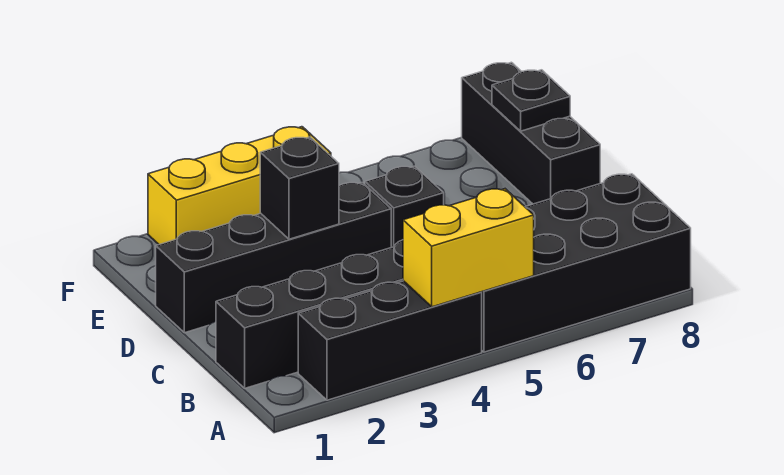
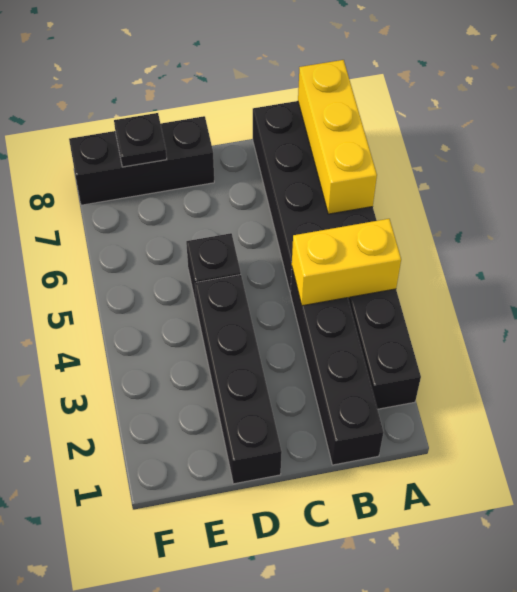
yellow 1x2 brick [403,189,534,307] -> yellow 1x2 brick turned to [292,219,401,306]
black 1x1 brick [260,137,339,239] -> none
yellow 1x3 brick [148,127,331,244] -> yellow 1x3 brick moved to [298,60,377,214]

